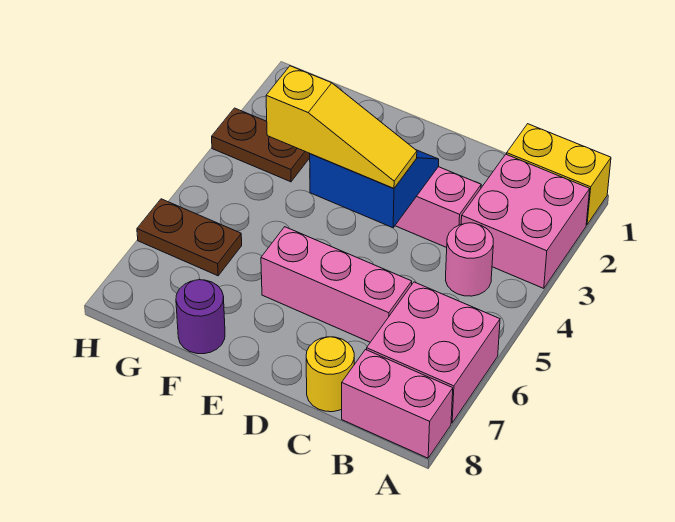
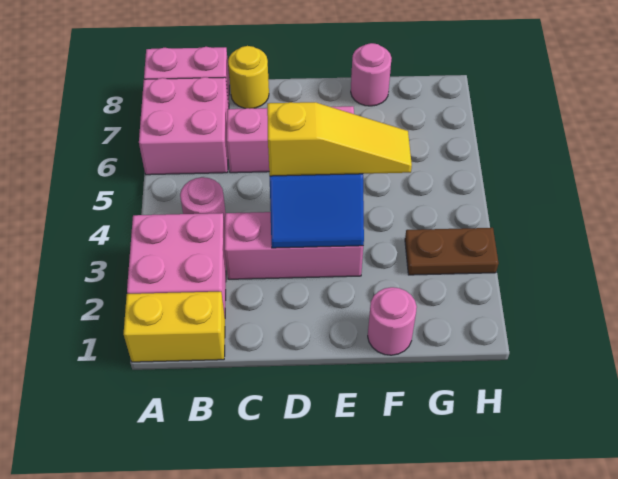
yellow 1x3 slope [266,66,417,189] -> yellow 1x3 slope turned to [267,102,412,176]
none -> pink 1x1 round brick [368,287,417,355]
purple 1x1 round brick [176,279,225,354] -> pink 1x1 round brick [351,43,392,106]
brown 1x2 plate [137,199,242,276] -> none

